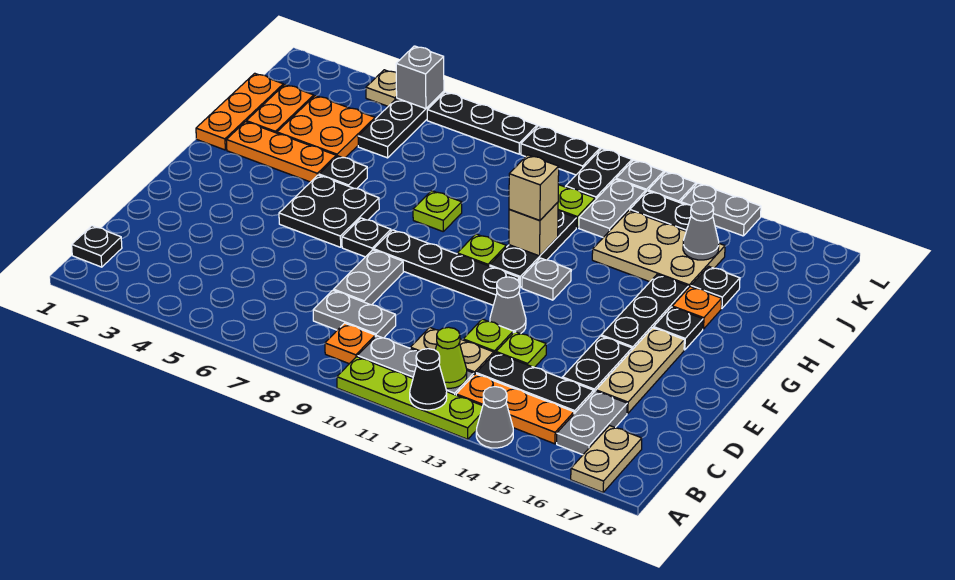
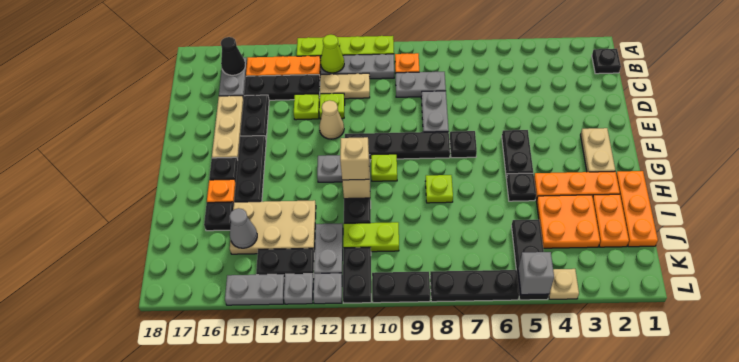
black 1x1 cone [410,349,447,410] -> black 1x1 cone moved to [221,37,245,75]
grey 1x1 cone [476,387,513,448] -> none
tan 1x2 plate [571,426,642,492] -> tan 1x2 plate moved to [581,128,615,172]
grey 1x1 cone [490,277,526,334] -> tan 1x1 cone [319,100,344,139]
black 2x2 plate [279,175,379,247] -> black 1x2 plate [502,130,533,178]

